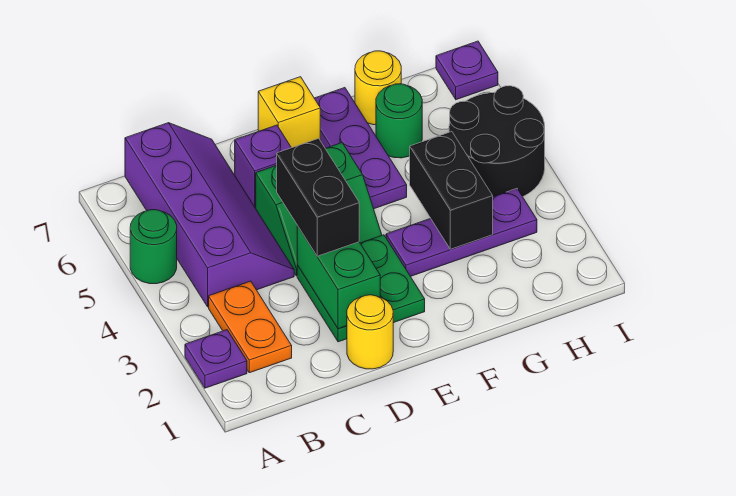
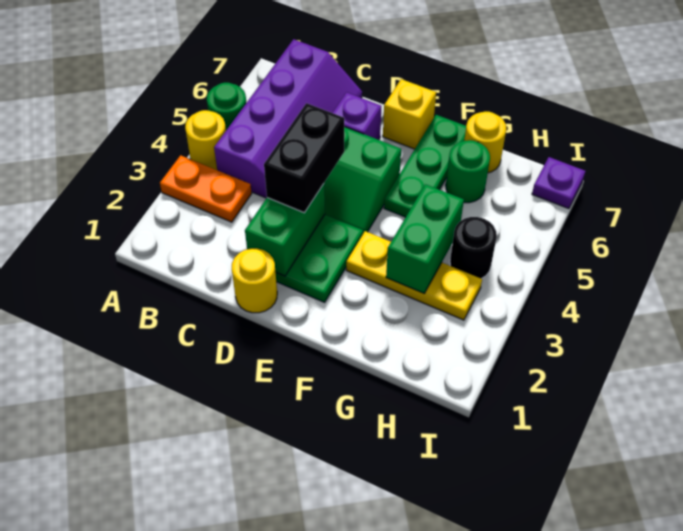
purple 1x1 plate [185,330,247,388] -> none
none -> yellow 1x1 round brick [185,110,226,170]
orange 1x2 plate [209,281,292,373] -> orange 1x2 plate turned to [160,155,252,222]
purple 1x3 plate [386,189,537,276] -> yellow 1x3 plate [346,231,482,320]
purple 1x3 plate [314,88,407,209] -> green 1x3 plate [384,115,466,217]
black 1x2 brick [410,132,493,249] -> green 1x2 brick [386,184,464,293]
black 2x2 round brick [449,86,545,197] -> black 1x1 round brick [450,217,497,279]

